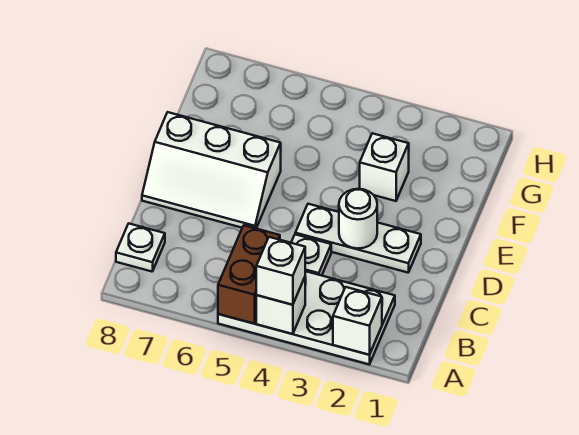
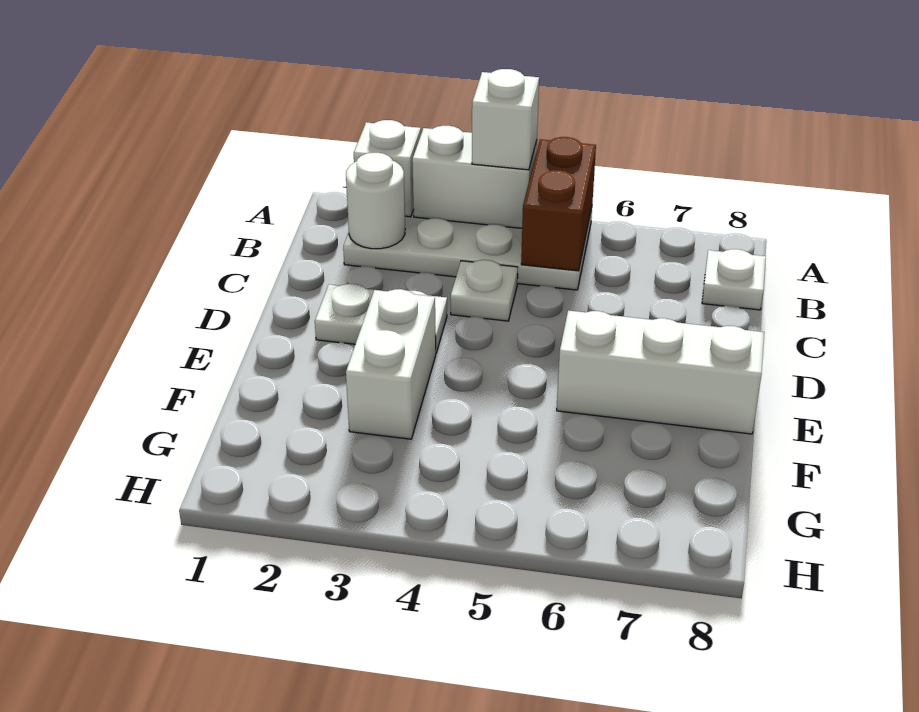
white 1x1 brick [256,277,305,334] -> white 1x2 brick [412,126,537,228]
white 1x3 plate [295,204,421,273] -> white 1x2 plate [315,284,447,353]
white 1x1 round brick [339,189,377,249] -> white 1x1 round brick moved to [346,153,405,249]
white 1x1 brick [360,133,409,201] -> white 1x2 brick [346,289,436,439]

